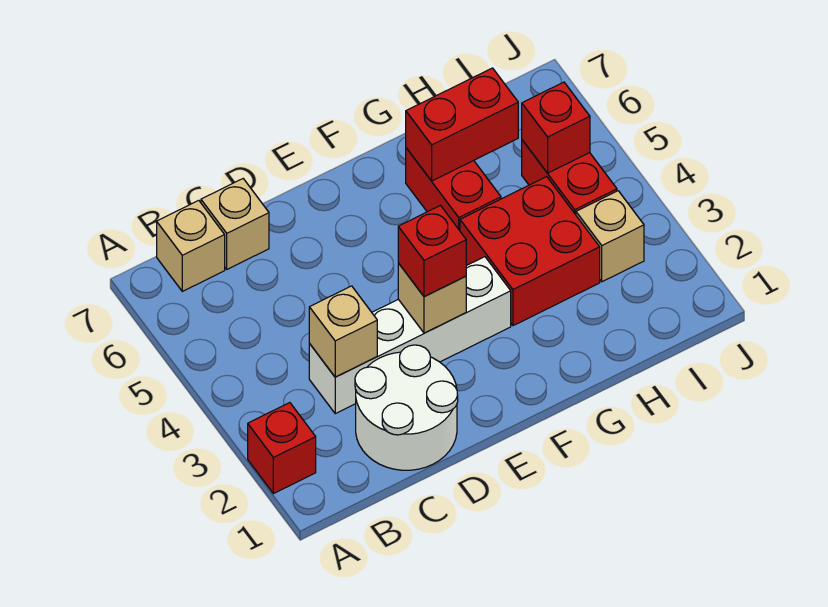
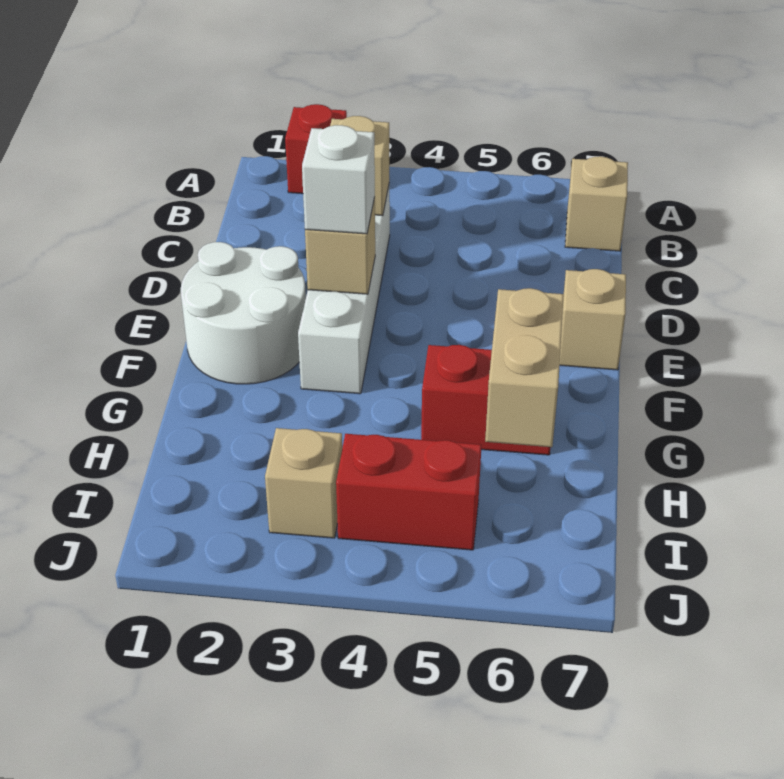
white 2x2 round brick [355,345,458,470] -> white 2x2 round brick moved to [181,242,306,384]
tan 1x1 brick [201,179,269,269] -> tan 1x1 brick moved to [560,269,626,370]
red 1x1 brick [398,206,466,297] -> white 1x1 brick [302,125,375,234]
red 2x2 brick [460,177,600,326] -> none
red 1x2 brick [406,68,518,181] -> tan 1x2 brick [485,288,564,447]
red 1x1 brick [522,82,590,173] -> none

